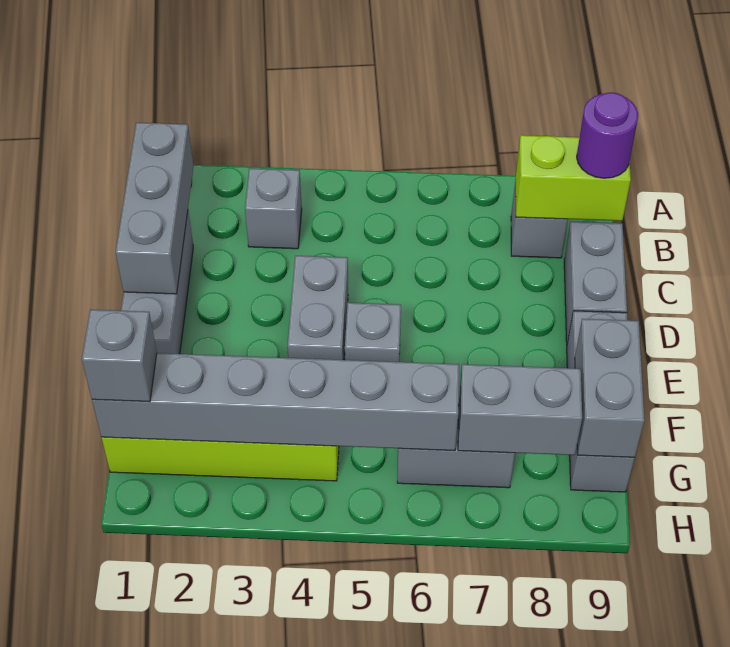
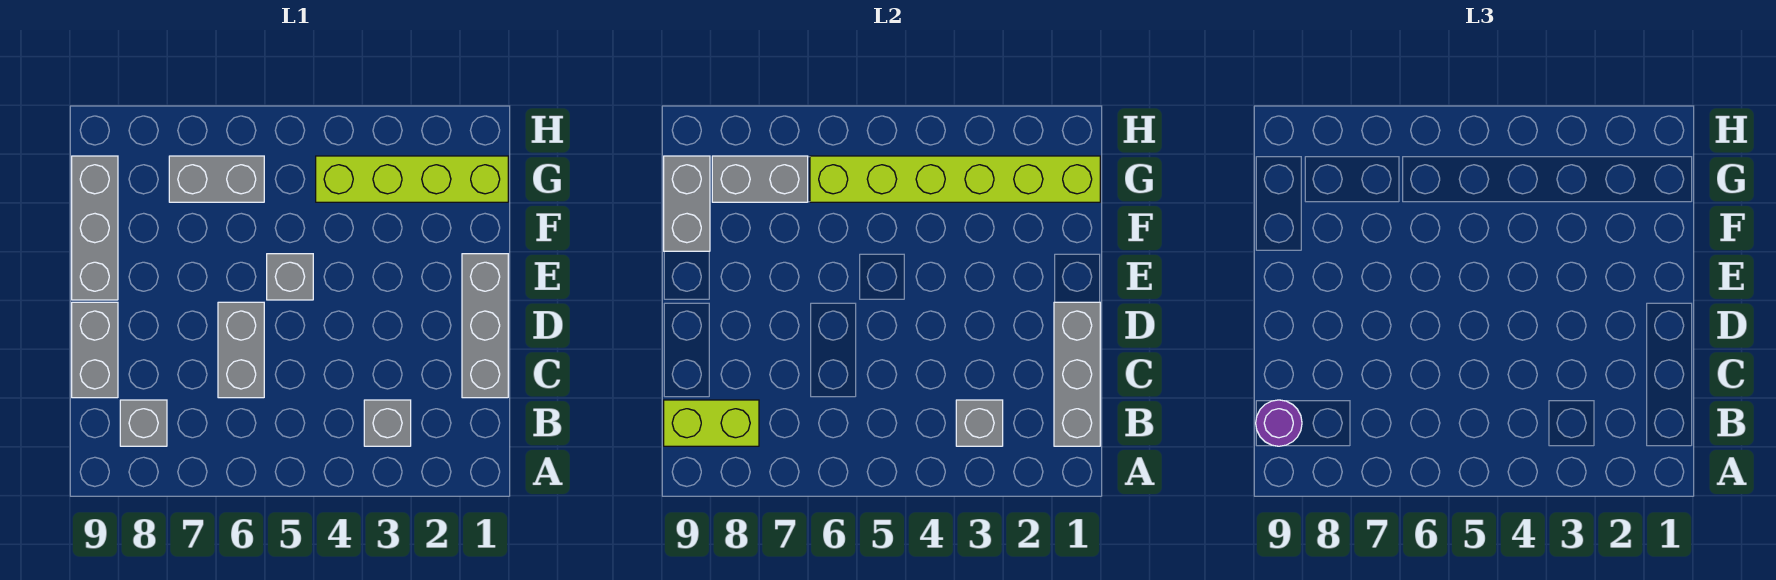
grey 1x2 brick [288,256,348,360] -> grey 1x2 brick moved to [218,302,264,398]
grey 1x6 brick [92,353,459,451] -> lime 1x6 brick [810,156,1100,202]
grey 1x1 brick [82,310,157,402] -> grey 1x1 brick moved to [956,400,1003,446]

